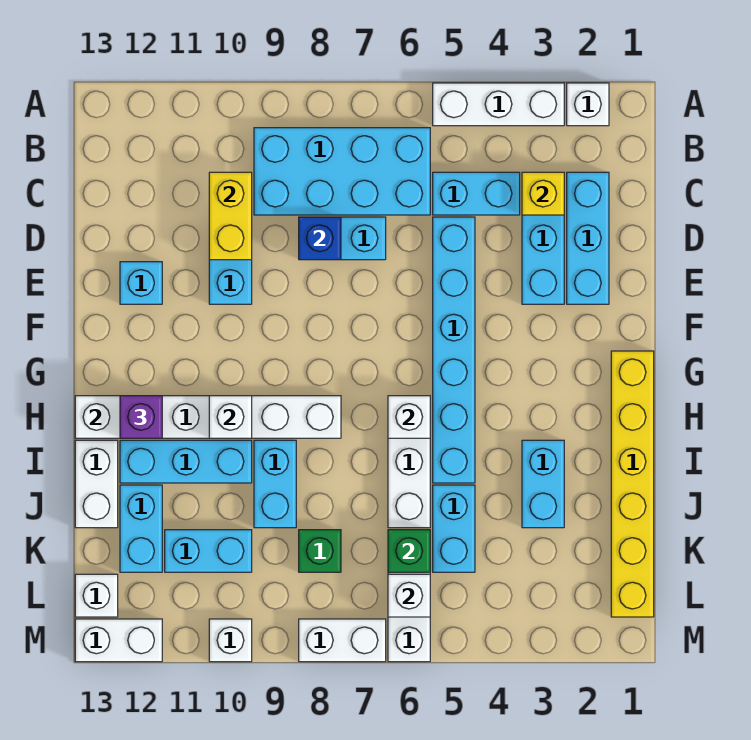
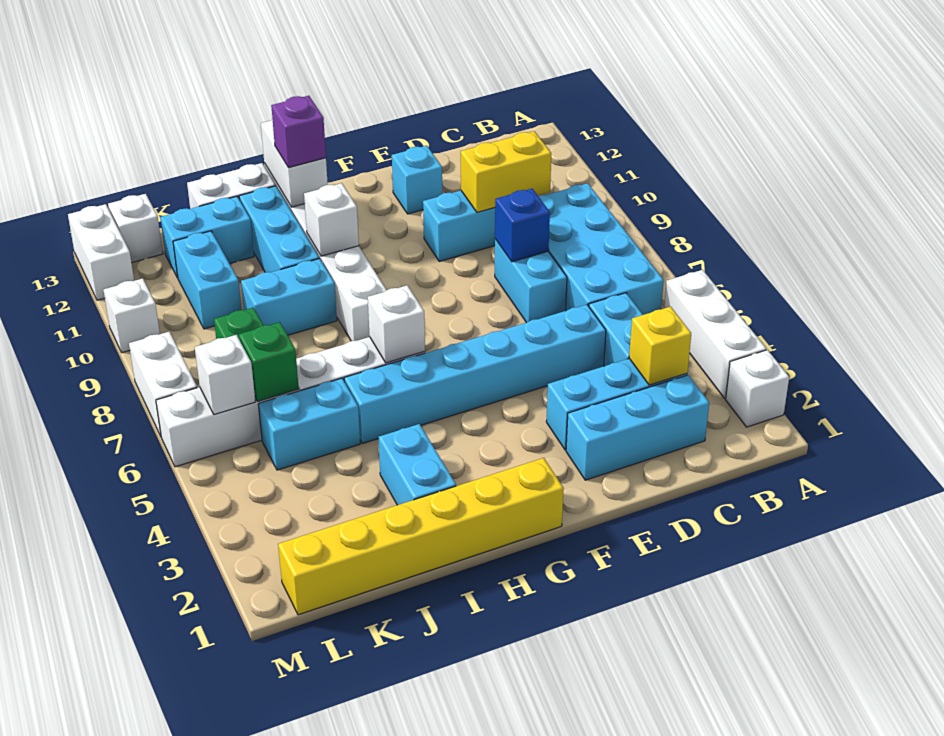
cyan 1x2 brick [522,440,564,528] -> cyan 1x2 brick turned to [379,424,456,505]

